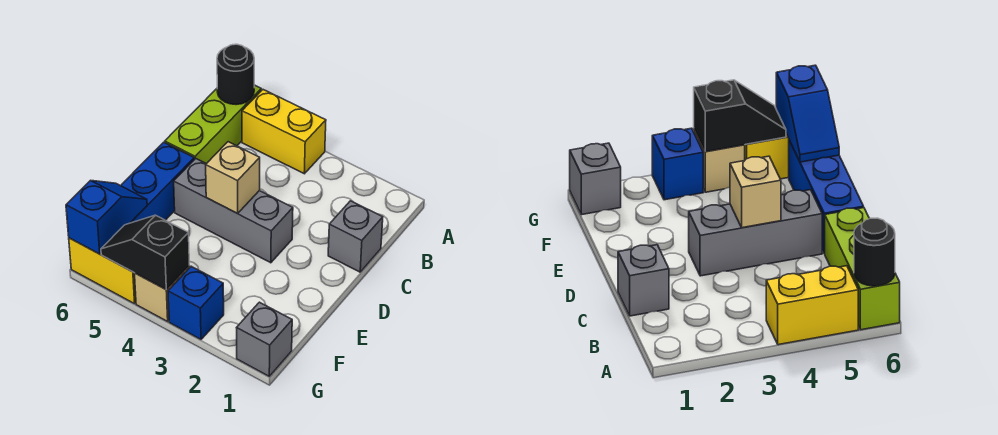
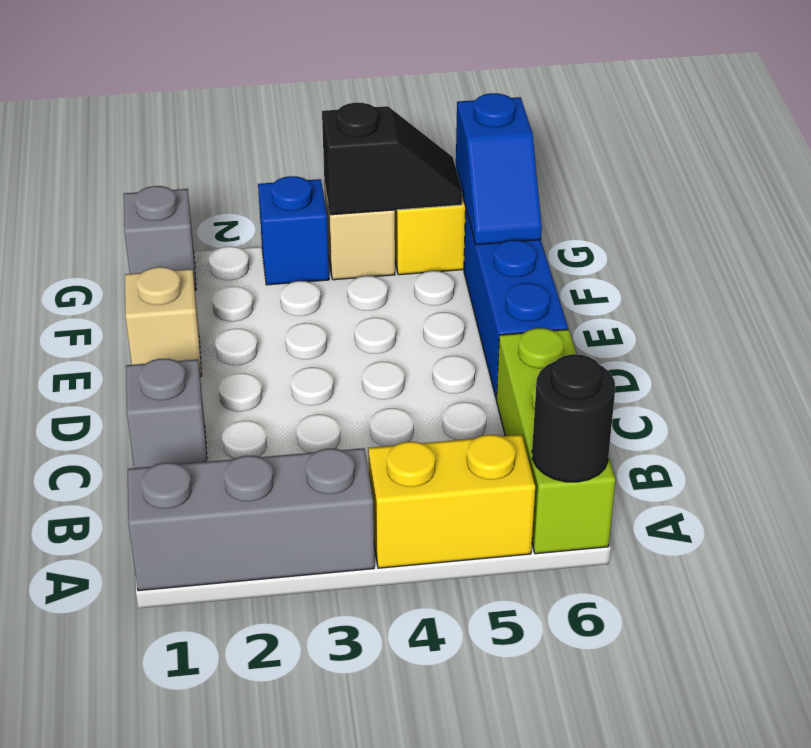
grey 1x3 brick [174,159,293,263] -> grey 1x3 brick moved to [128,448,374,591]
tan 1x1 brick [206,142,260,213] -> tan 1x1 brick moved to [125,267,202,377]

